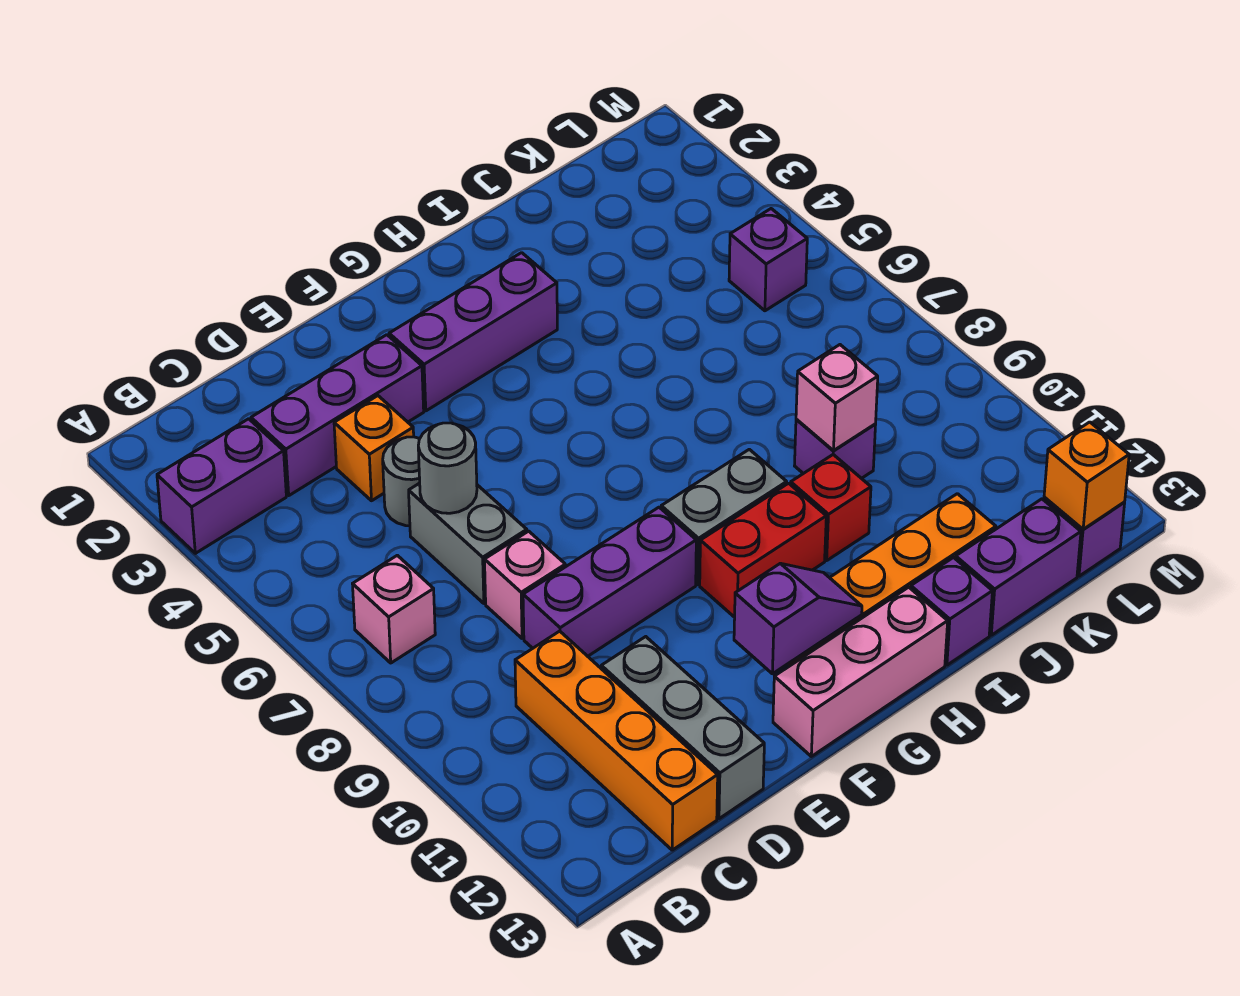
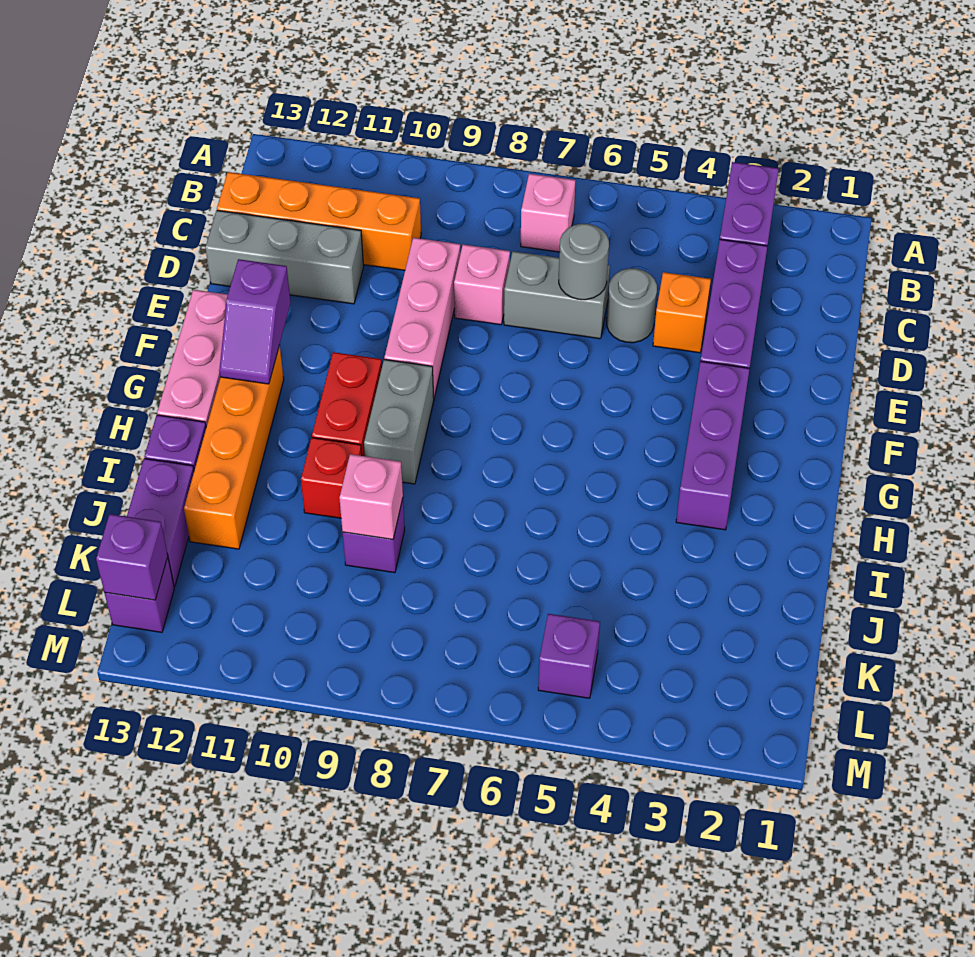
purple 1x3 brick [523,507,696,656] -> pink 1x3 brick [384,238,460,397]
orange 1x1 brick [1044,422,1129,529] -> purple 1x1 brick [96,514,168,600]

